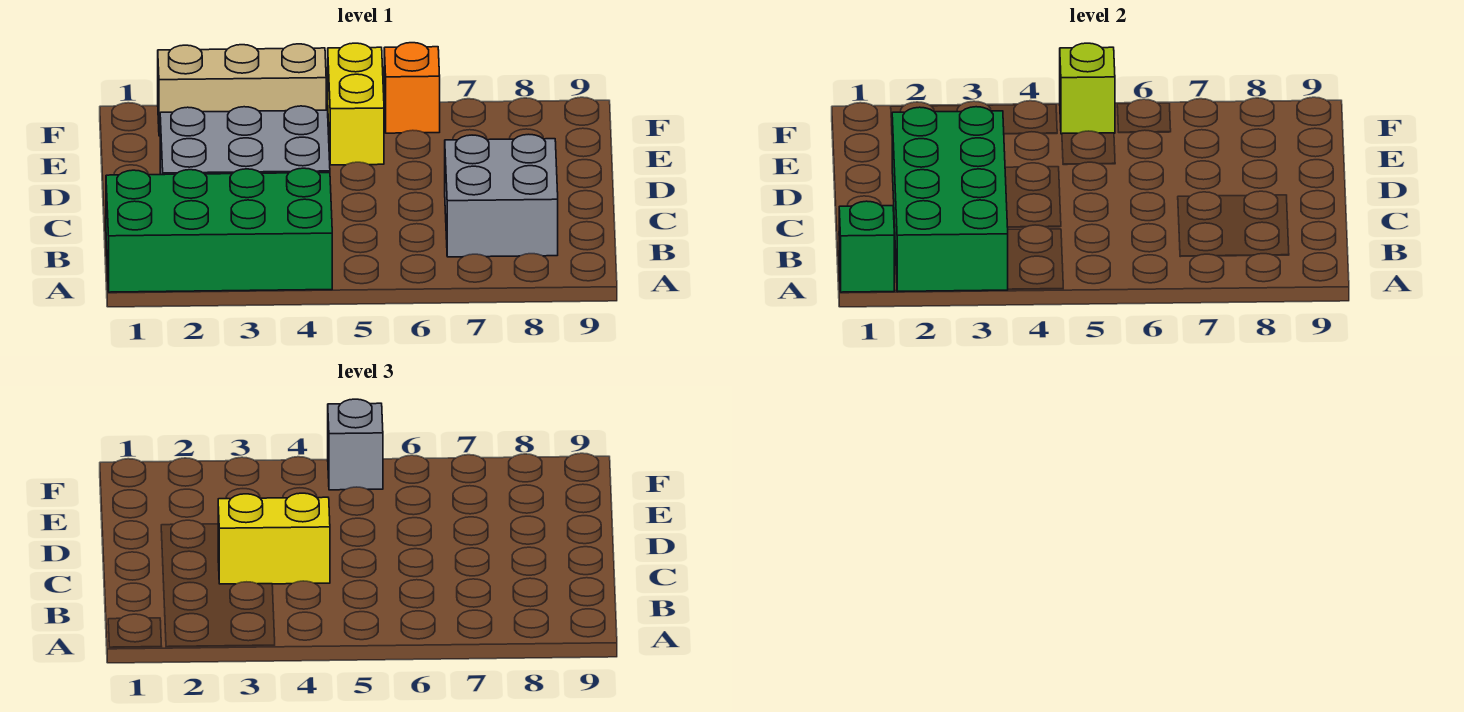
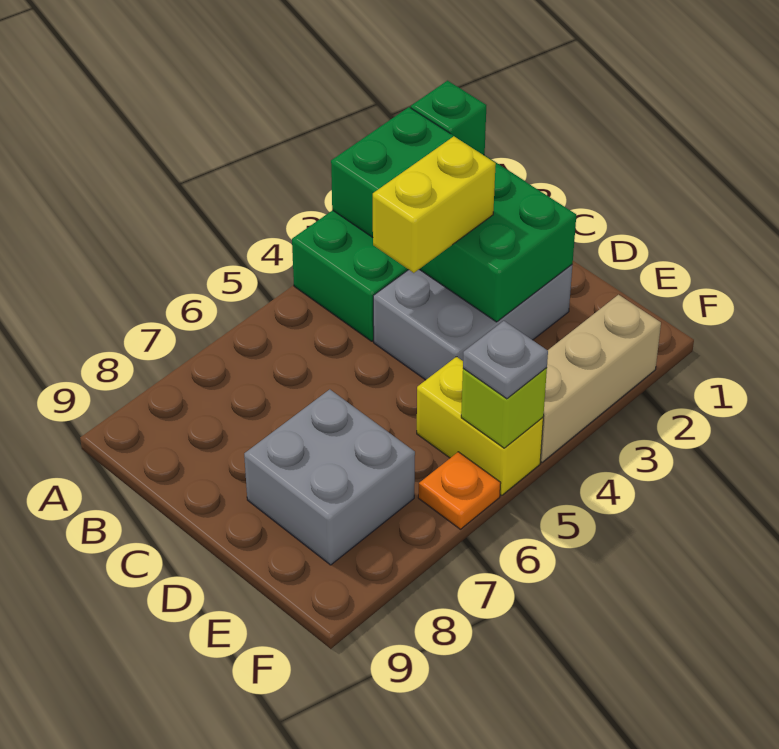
grey 2x2 brick [445,134,558,257] -> grey 2x2 brick moved to [244,389,415,565]
grey 1x1 brick [328,399,383,490] -> grey 1x1 plate [463,321,548,399]
orange 1x1 brick [384,43,440,133] -> orange 1x1 plate [418,452,501,529]

